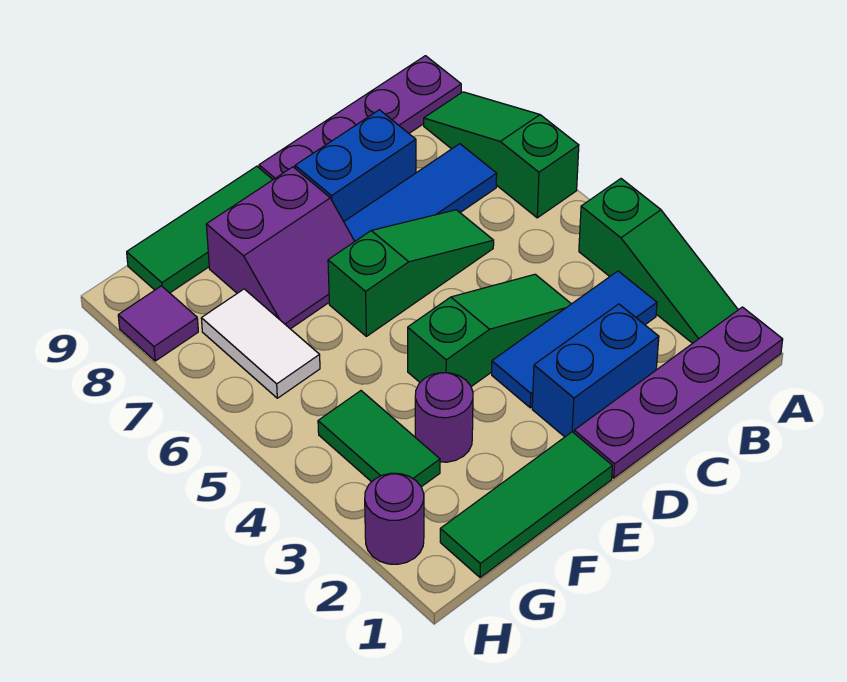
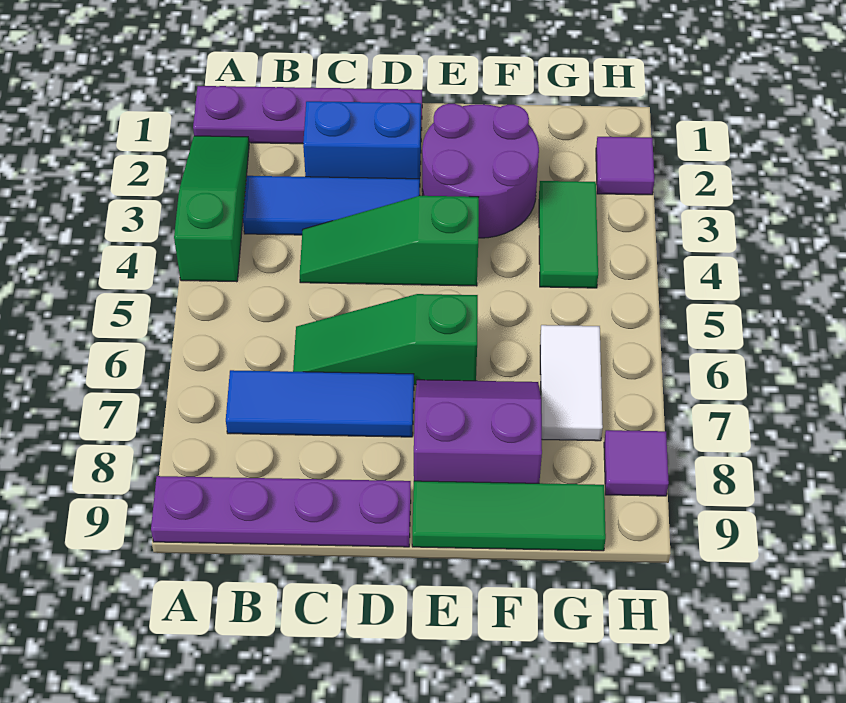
green 1x3 slope [424,92,579,218] -> none
blue 1x2 brick [295,110,416,221] -> none
green 1x3 tile [440,432,612,578] -> none
purple 1x1 round brick [415,373,473,462] -> purple 2x2 round brick [422,104,539,238]
purple 1x1 round brick [365,473,424,564] -> purple 1x1 tile [596,137,654,195]

